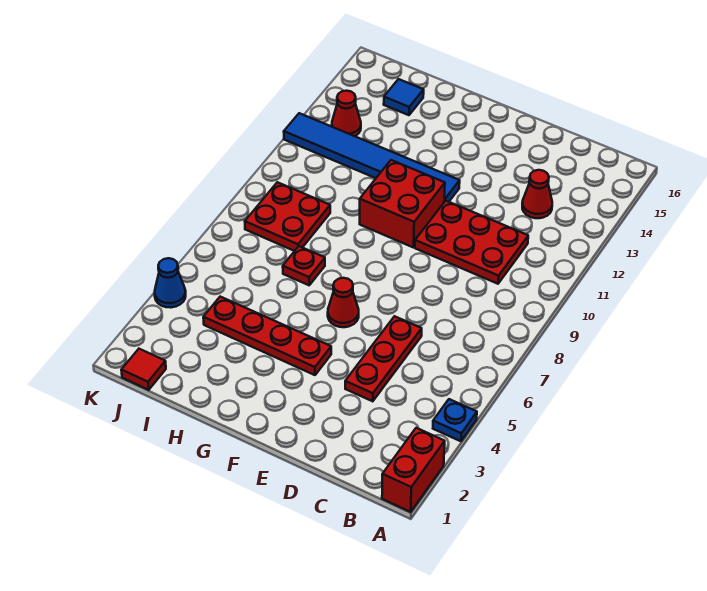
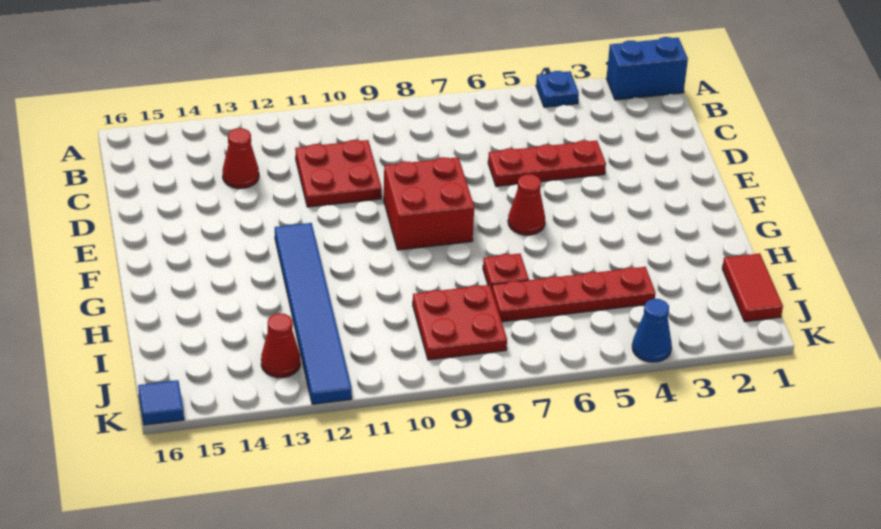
red 1x2 brick [382,428,445,512] -> blue 1x2 brick [606,37,688,100]
red 2x3 plate [415,201,528,284] -> red 2x2 plate [295,140,382,207]
red 1x4 plate [203,297,331,375] -> red 1x4 plate turned to [492,267,656,322]
red 2x2 brick [360,160,445,248] -> red 2x2 brick moved to [384,157,474,250]
blue 1x1 tile [384,79,424,115] -> blue 1x1 tile moved to [138,380,184,425]
red 1x1 tile [121,349,166,390] -> red 1x2 tile [722,253,783,322]

